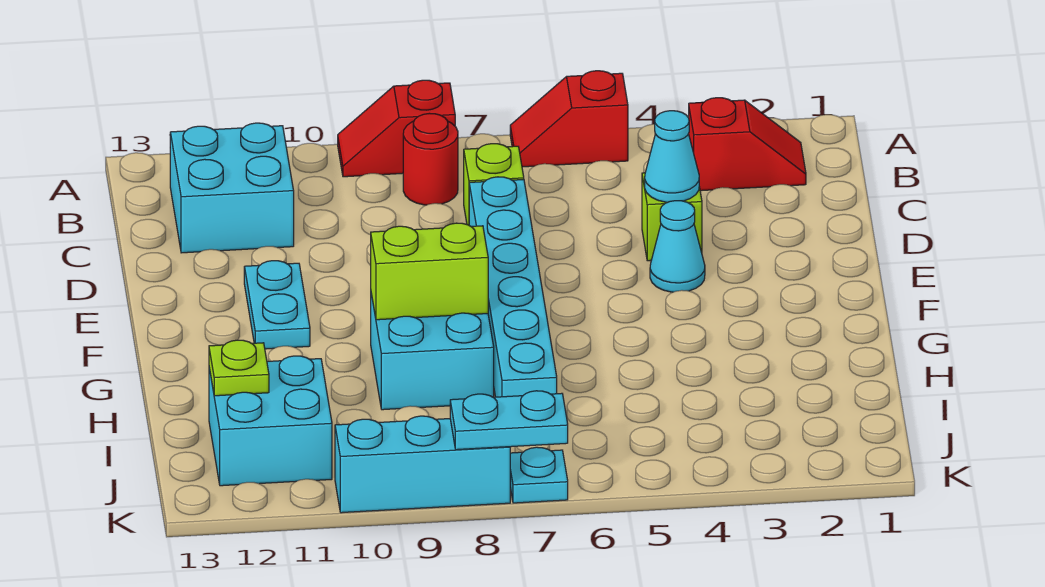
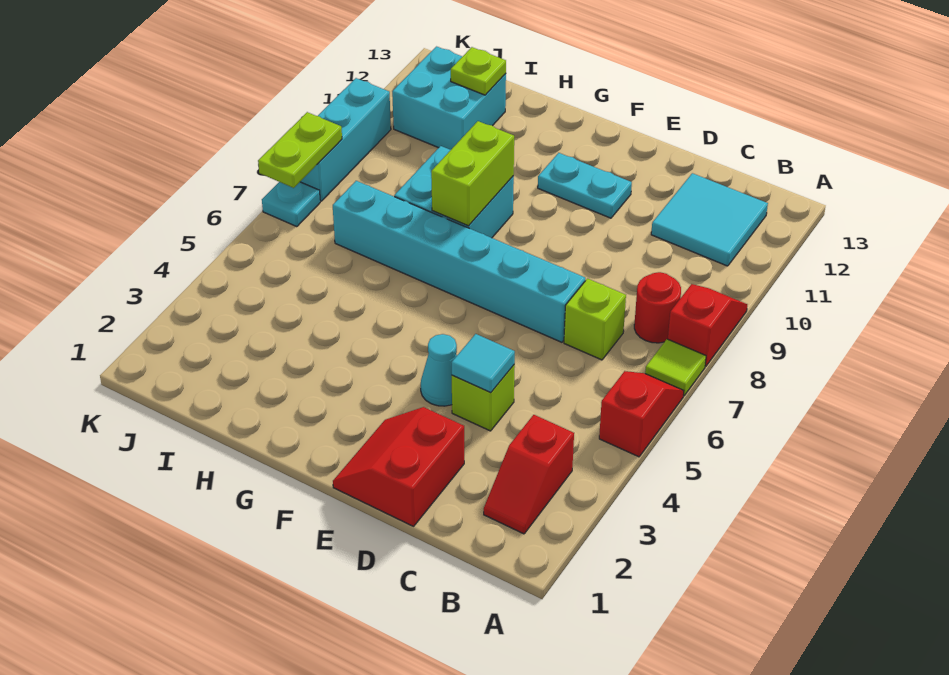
none -> lime 1x1 tile [645,339,706,396]
cyan 2x2 brick [170,123,294,253] -> cyan 2x2 tile [651,173,768,266]
none -> red 2x2 slope [333,407,464,526]
cyan 1x1 cone [645,111,699,202] -> cyan 1x1 tile [451,334,515,393]
cyan 1x2 plate [450,391,568,450] -> lime 1x2 plate [258,112,342,188]

